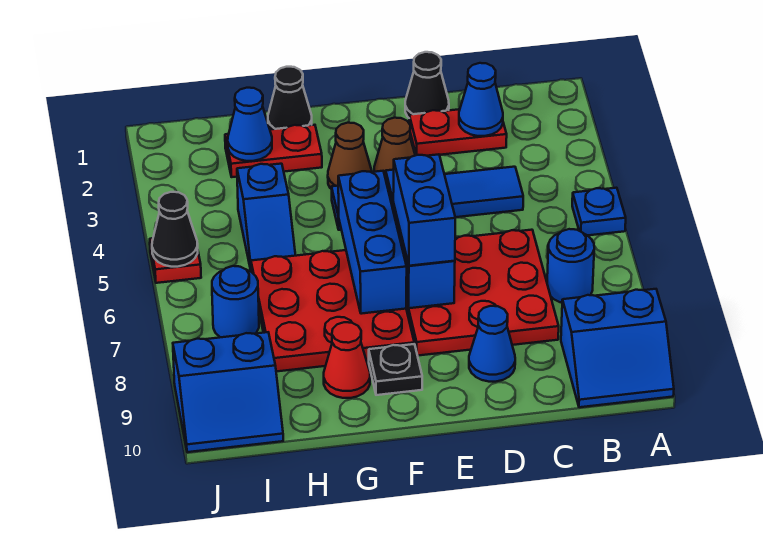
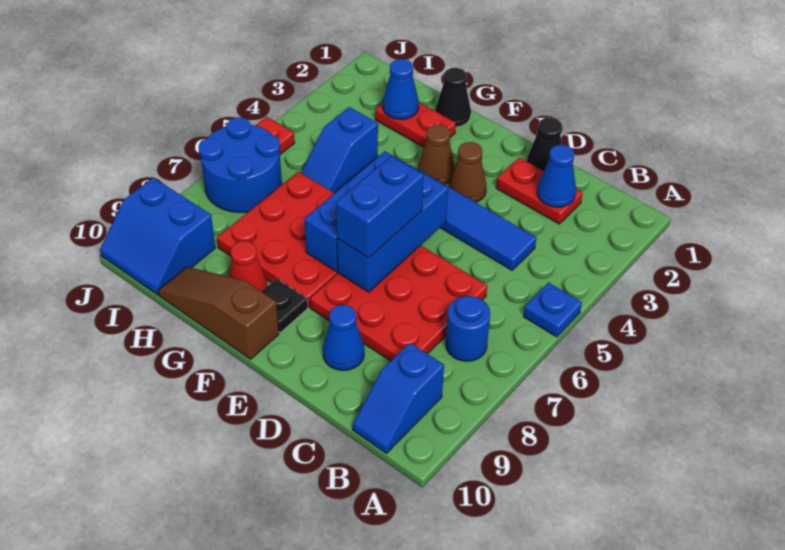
blue 2x2 slope [561,289,674,407] -> blue 1x2 slope [353,343,444,453]
none -> brown 1x3 slope [158,267,279,359]
blue 1x1 round brick [212,266,259,337] -> blue 2x2 round brick [199,117,282,213]
black 1x1 cone [152,192,198,267] -> none

